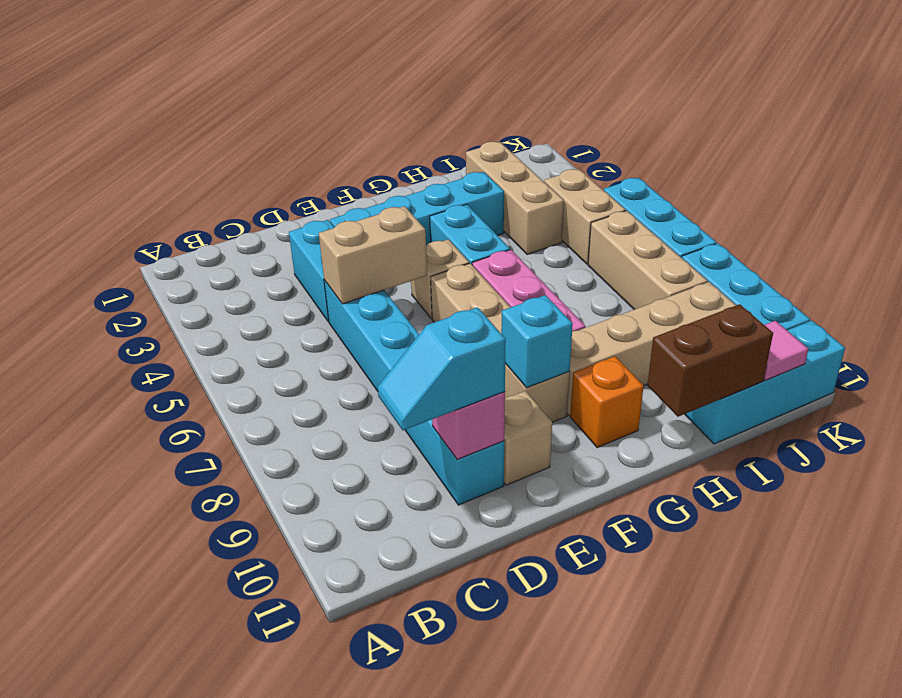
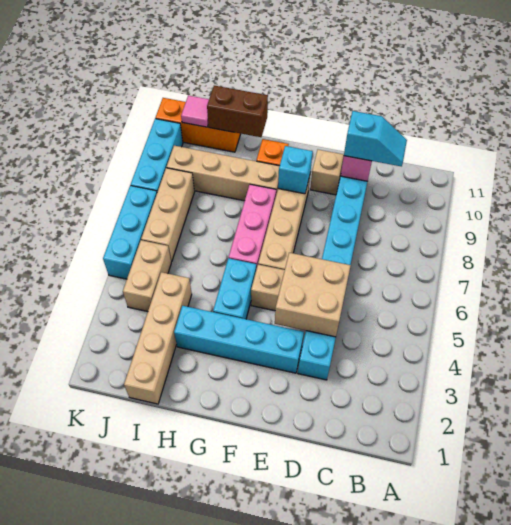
tan 1x2 brick [319,206,427,304] -> tan 2x2 brick [275,253,351,337]
tan 1x3 brick [466,142,564,254] -> tan 1x4 brick [124,272,192,404]
cyan 1x3 brick [685,321,845,444] -> orange 1x3 brick [156,98,241,152]

